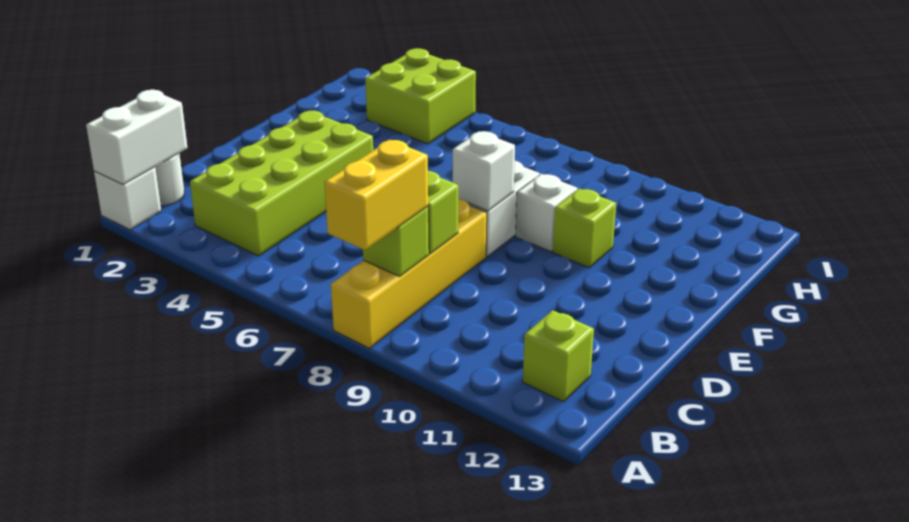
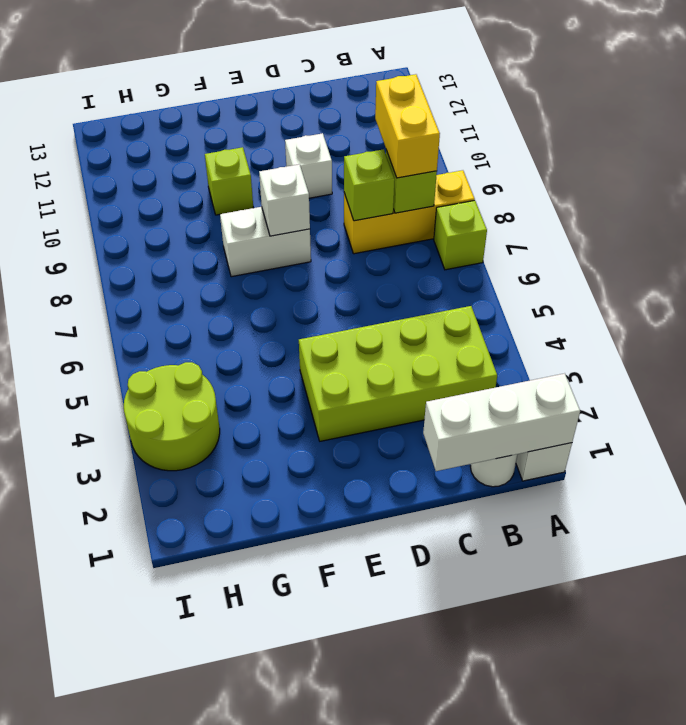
white 1x2 brick [86,90,187,184] -> white 1x3 brick [423,373,580,471]
yellow 1x4 brick [331,199,487,348] -> yellow 1x3 brick [344,170,475,254]
yellow 1x2 brick [325,140,428,250] -> yellow 1x2 brick turned to [375,74,440,178]
lime 1x1 brick [523,310,594,402] -> lime 1x1 brick moved to [434,200,487,270]
white 1x1 brick [515,174,577,252] -> white 1x1 brick moved to [285,133,332,198]
lime 2x2 brick [365,48,476,144] -> lime 2x2 round brick [124,362,220,471]

